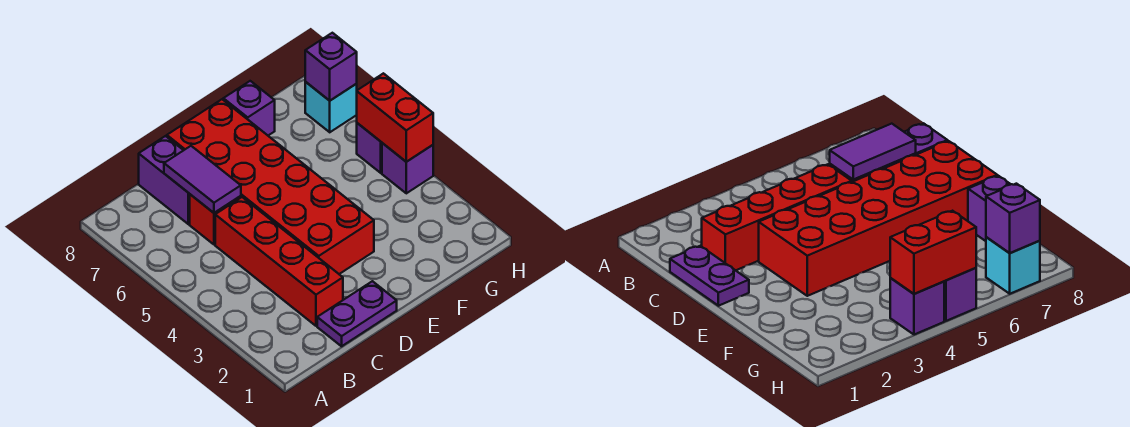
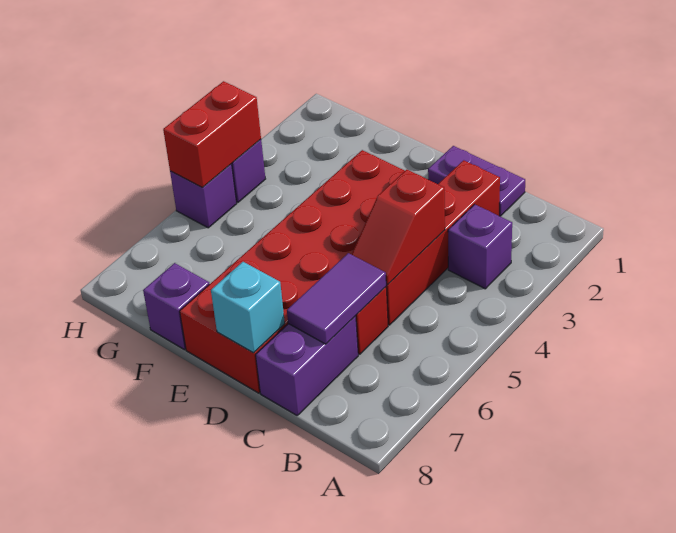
none -> red 1x2 slope [352,170,445,284]
cyan 1x1 brick [305,82,357,132] -> cyan 1x1 brick moved to [211,262,285,353]
purple 1x1 brick [305,33,357,101] -> purple 1x1 brick moved to [448,204,512,289]

